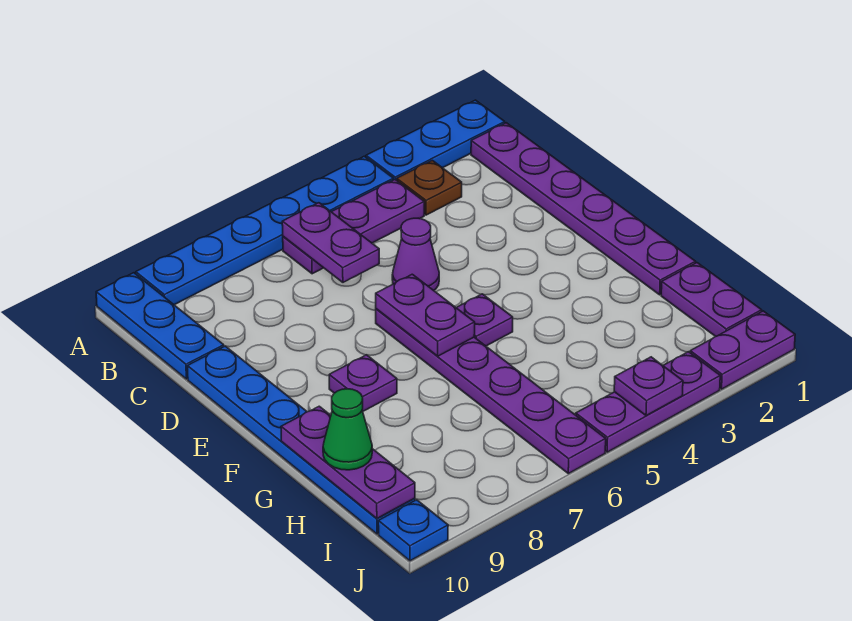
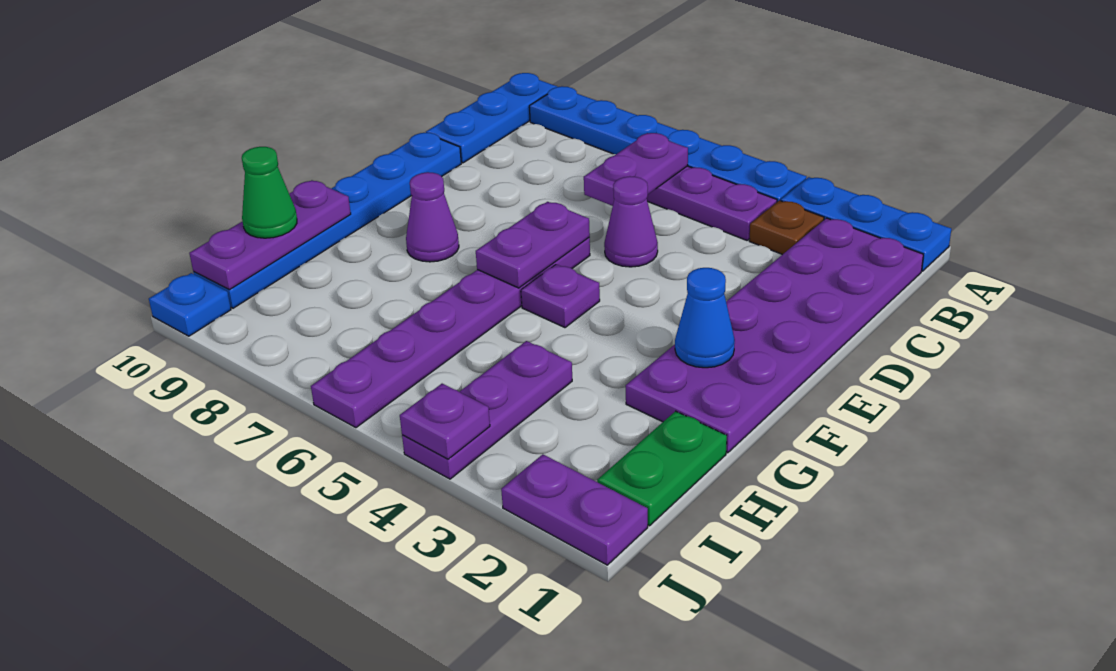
purple 1x6 plate [471,123,695,295] -> purple 2x6 plate [626,218,923,453]
none -> blue 1x1 cone [675,268,735,368]
purple 1x1 plate [329,355,397,411] -> purple 1x1 cone [406,172,459,262]
purple 1x2 plate [661,263,762,337] -> green 1x2 plate [597,411,727,526]
purple 1x3 plate [576,352,720,452] -> purple 1x3 plate turned to [402,341,572,479]

